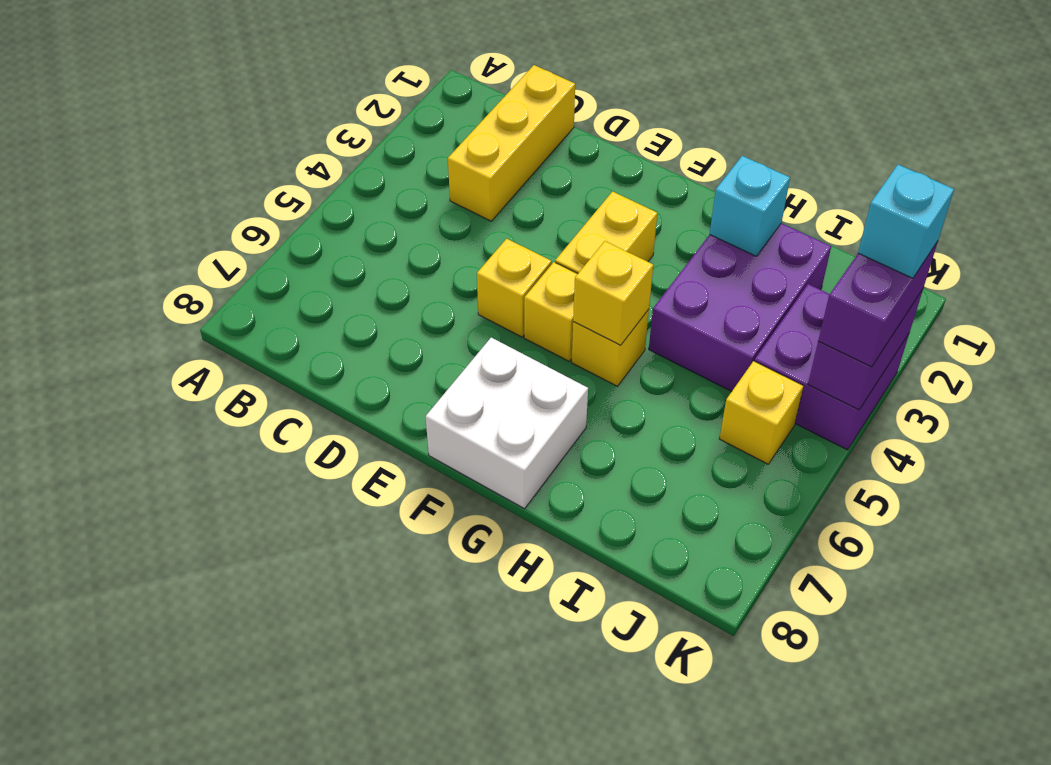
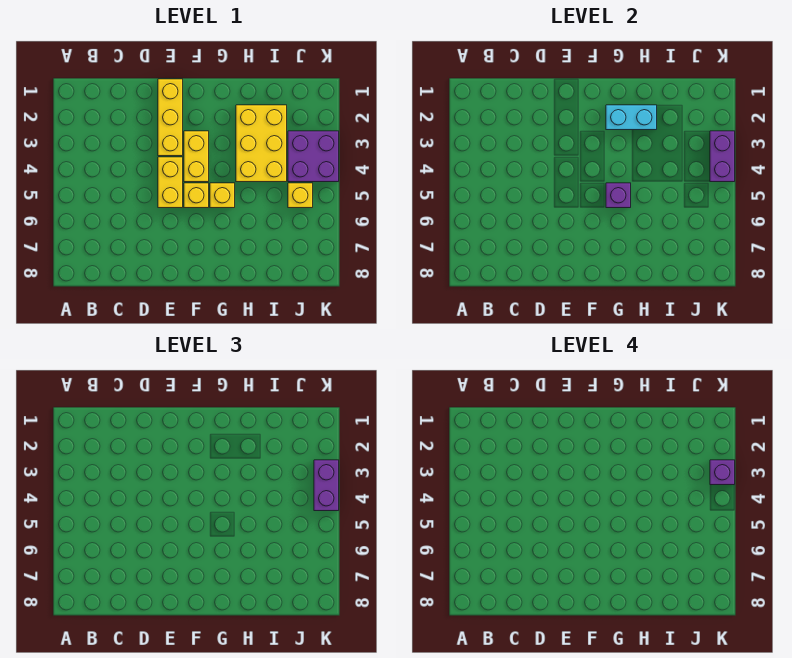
yellow 1x3 brick [448,65,575,221] -> yellow 1x3 brick moved to [158,79,183,156]
yellow 1x1 brick [477,239,551,337] -> yellow 1x2 brick [158,157,183,208]
white 2x2 brick [425,338,588,509] -> none
yellow 1x1 brick [573,241,653,345] -> purple 1x1 brick [606,183,631,208]
purple 2x3 brick [649,223,831,391] -> yellow 2x3 brick [236,105,287,182]
cyan 1x1 brick [710,156,790,256] -> cyan 1x2 brick [606,105,657,130]
cyan 1x1 brick [858,165,954,278] -> purple 1x1 brick [710,460,735,485]

